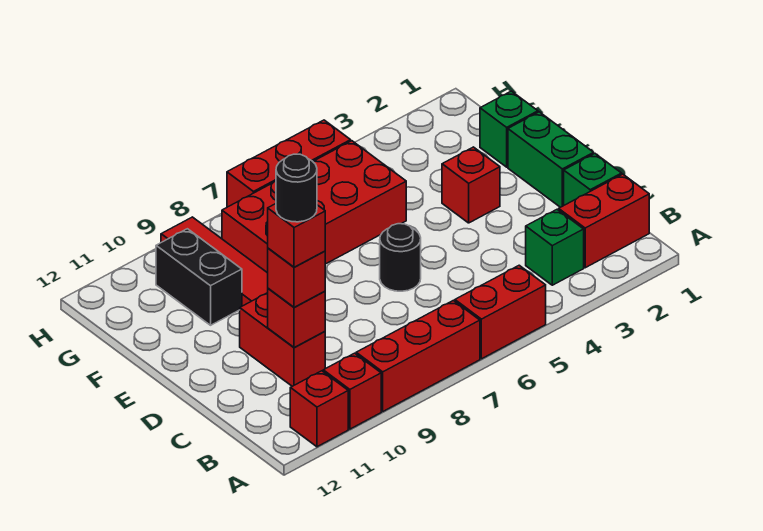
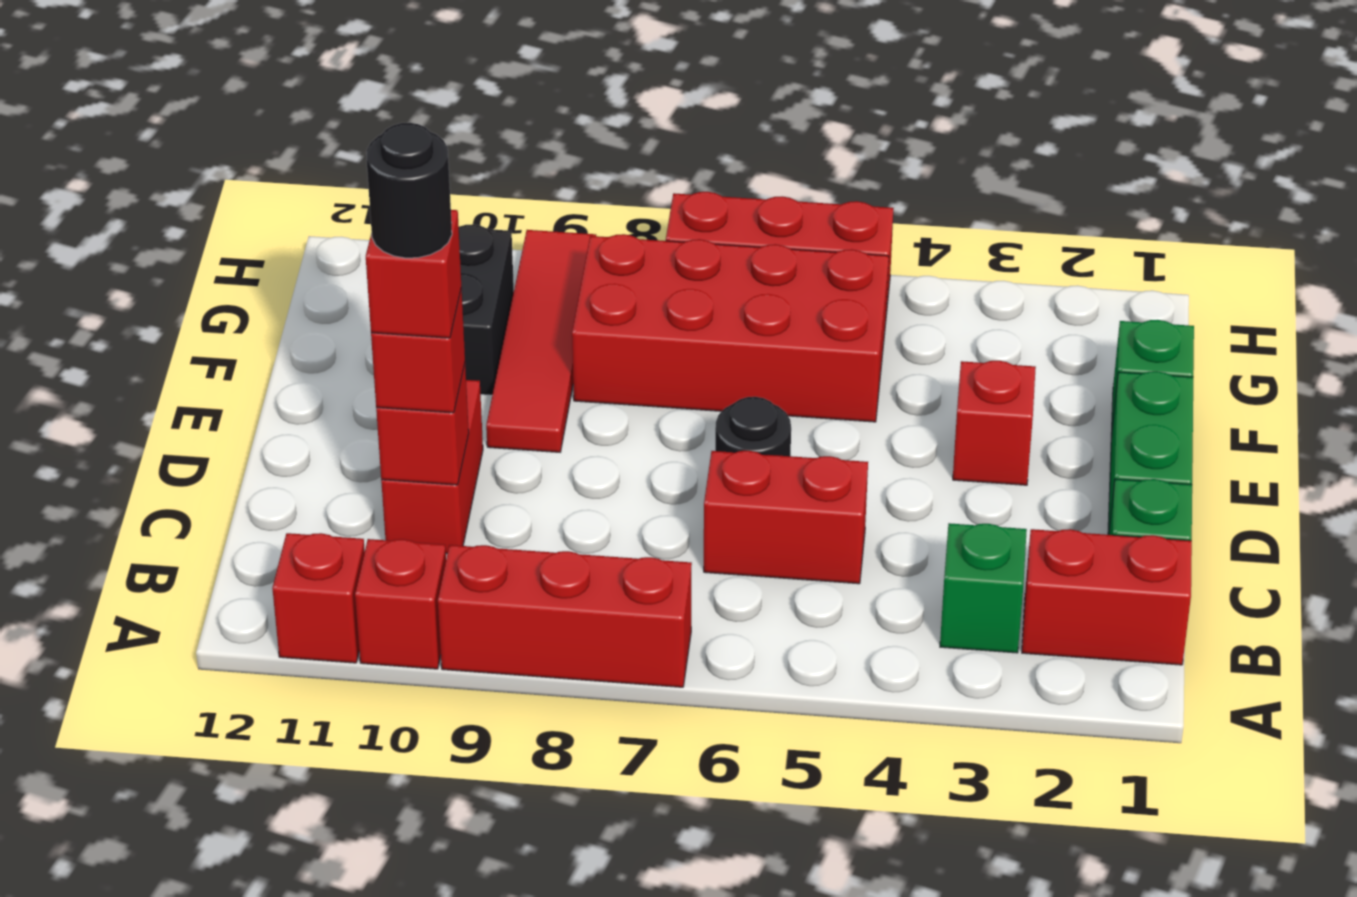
red 1x2 brick [455,265,546,359] -> red 1x2 brick moved to [704,451,868,584]

